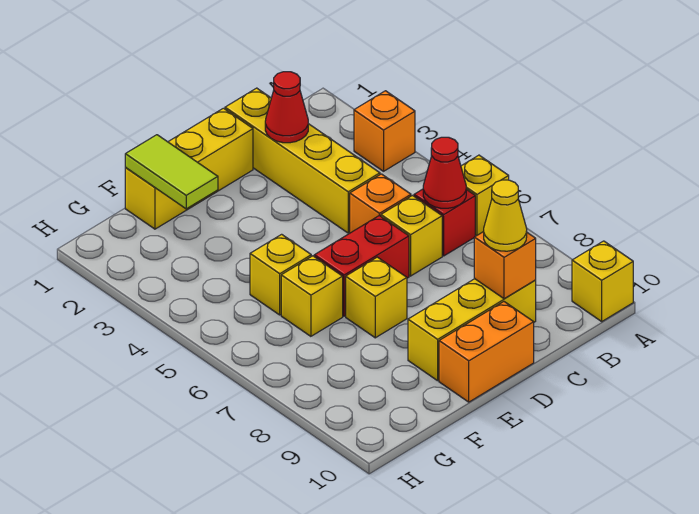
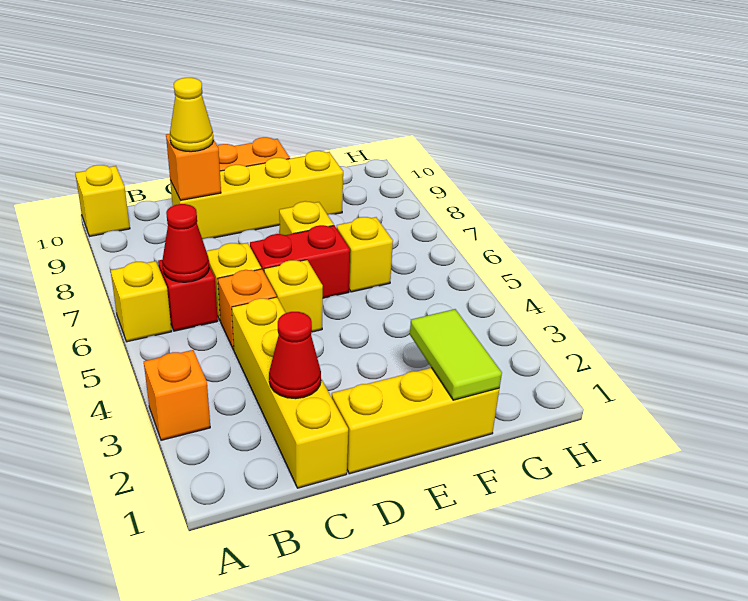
yellow 1x3 brick [408,279,536,381] -> yellow 1x4 brick [170,151,343,239]
yellow 1x1 brick [250,234,311,315] -> yellow 1x1 brick moved to [264,260,323,332]

